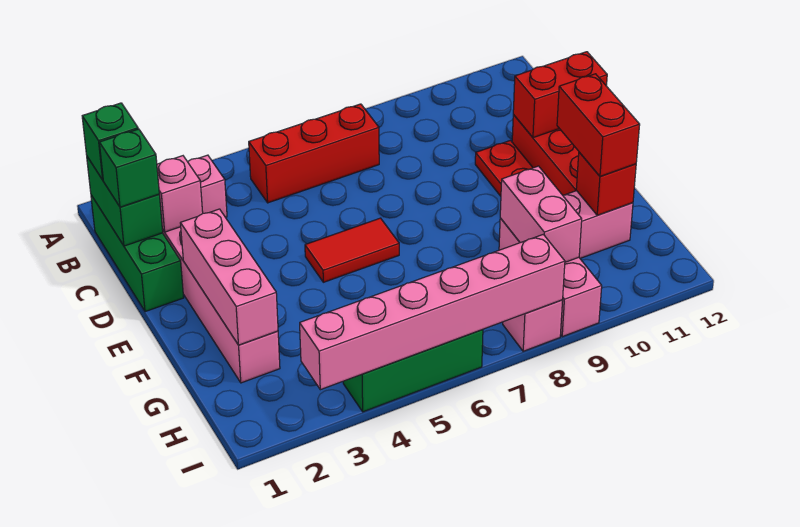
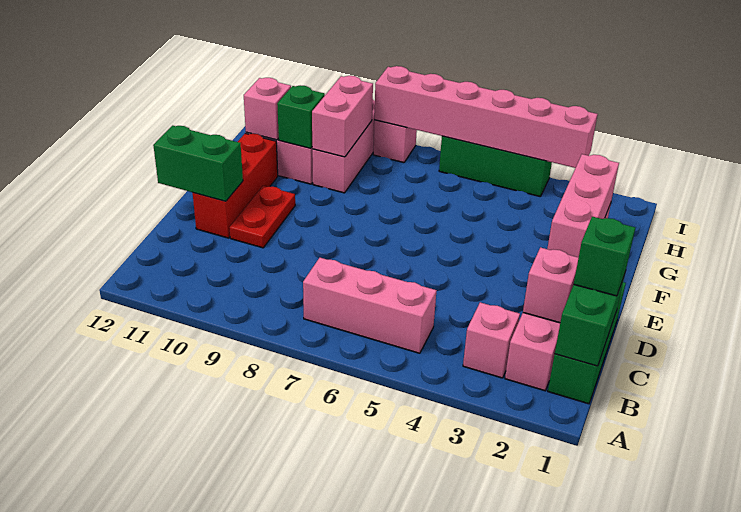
green 1x1 brick [82,103,138,180] -> green 1x1 brick moved to [277,85,325,148]
red 1x3 brick [249,104,379,203] -> pink 1x3 brick [303,258,437,353]
red 1x2 brick [513,52,607,138] -> green 1x2 brick [153,126,243,201]
red 1x2 tile [305,218,399,282] -> none
red 1x2 brick [557,74,640,177] -> none
red 1x1 brick [576,152,636,215] -> pink 1x1 brick [244,78,291,140]

